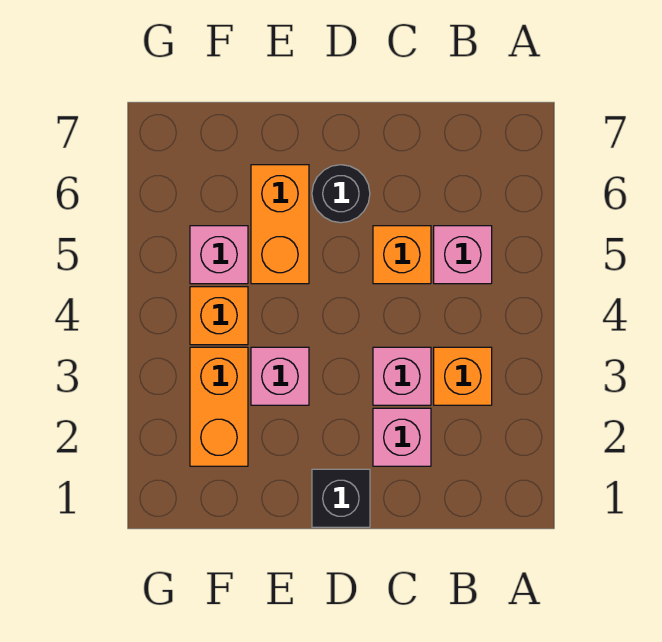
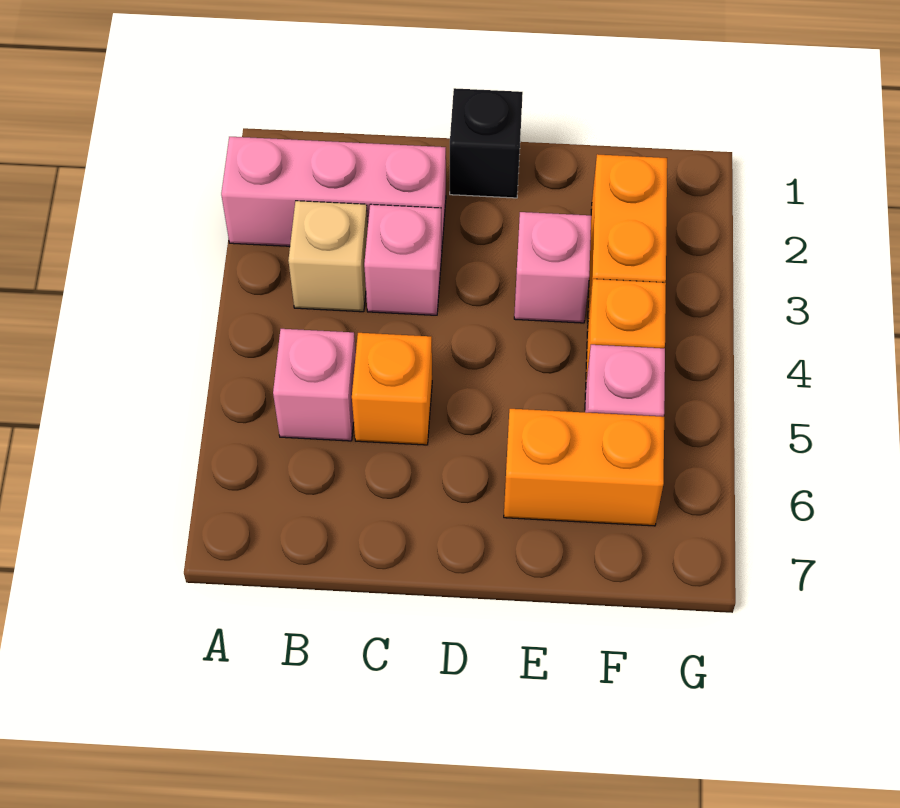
orange 1x1 brick [434,347,492,405] -> tan 1x1 brick [288,201,368,312]
pink 1x1 brick [373,408,431,466] -> pink 1x3 brick [221,137,446,250]
black 1x1 round brick [312,165,370,223] -> none
orange 1x2 brick [251,165,309,284] -> orange 1x2 brick turned to [504,409,664,526]

